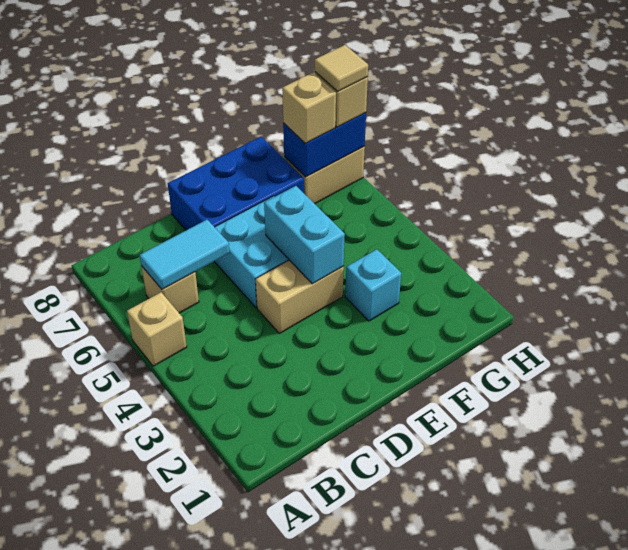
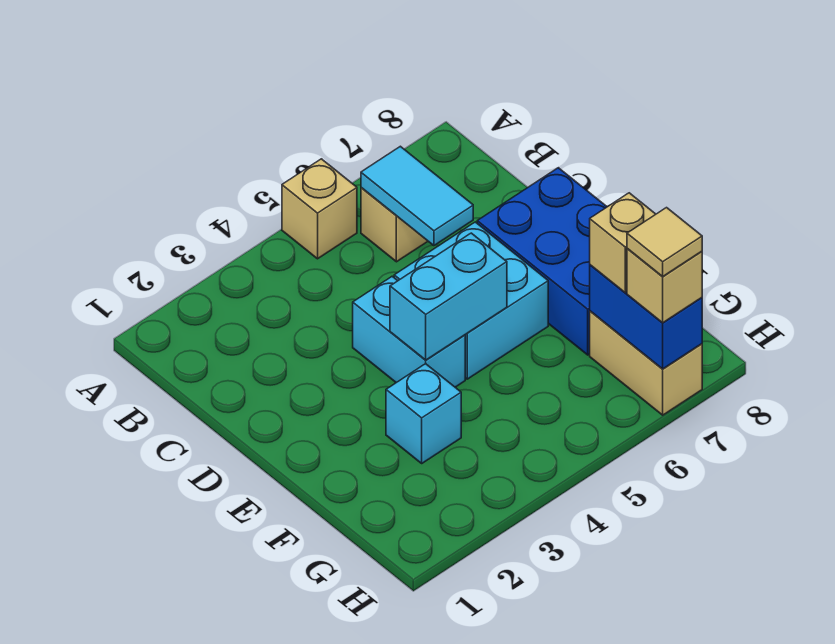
tan 1x2 brick [256,260,344,334] -> cyan 1x2 brick [353,276,465,387]

